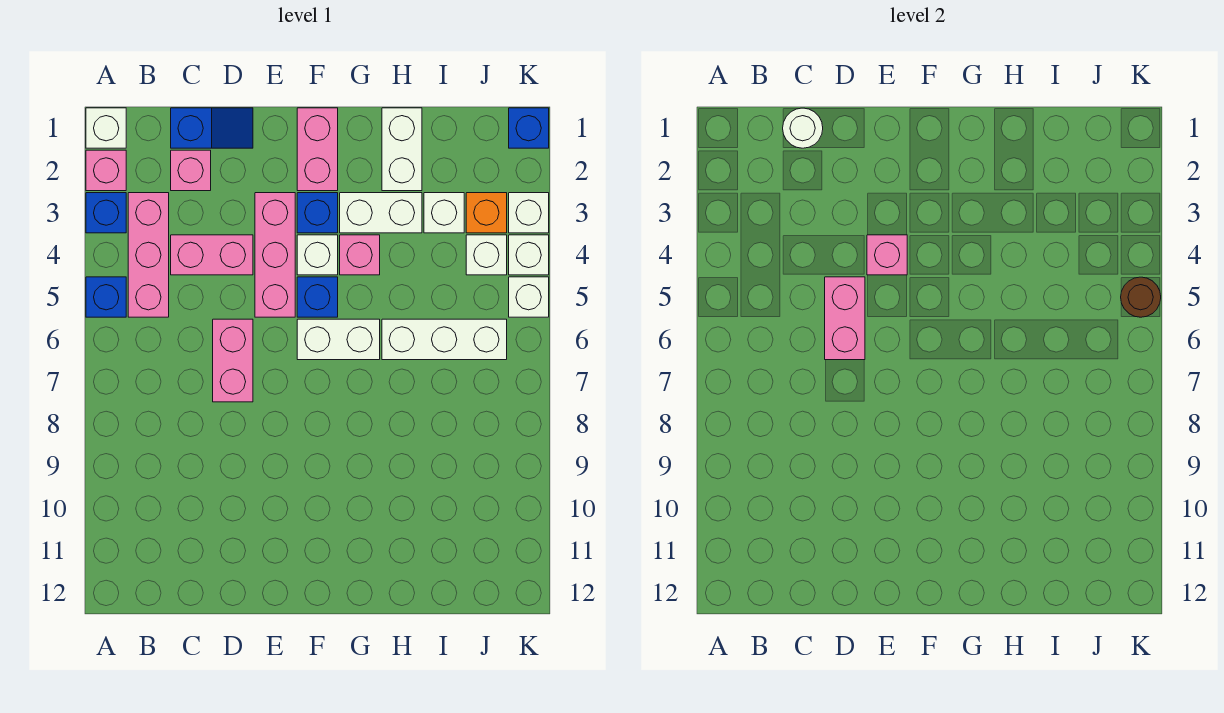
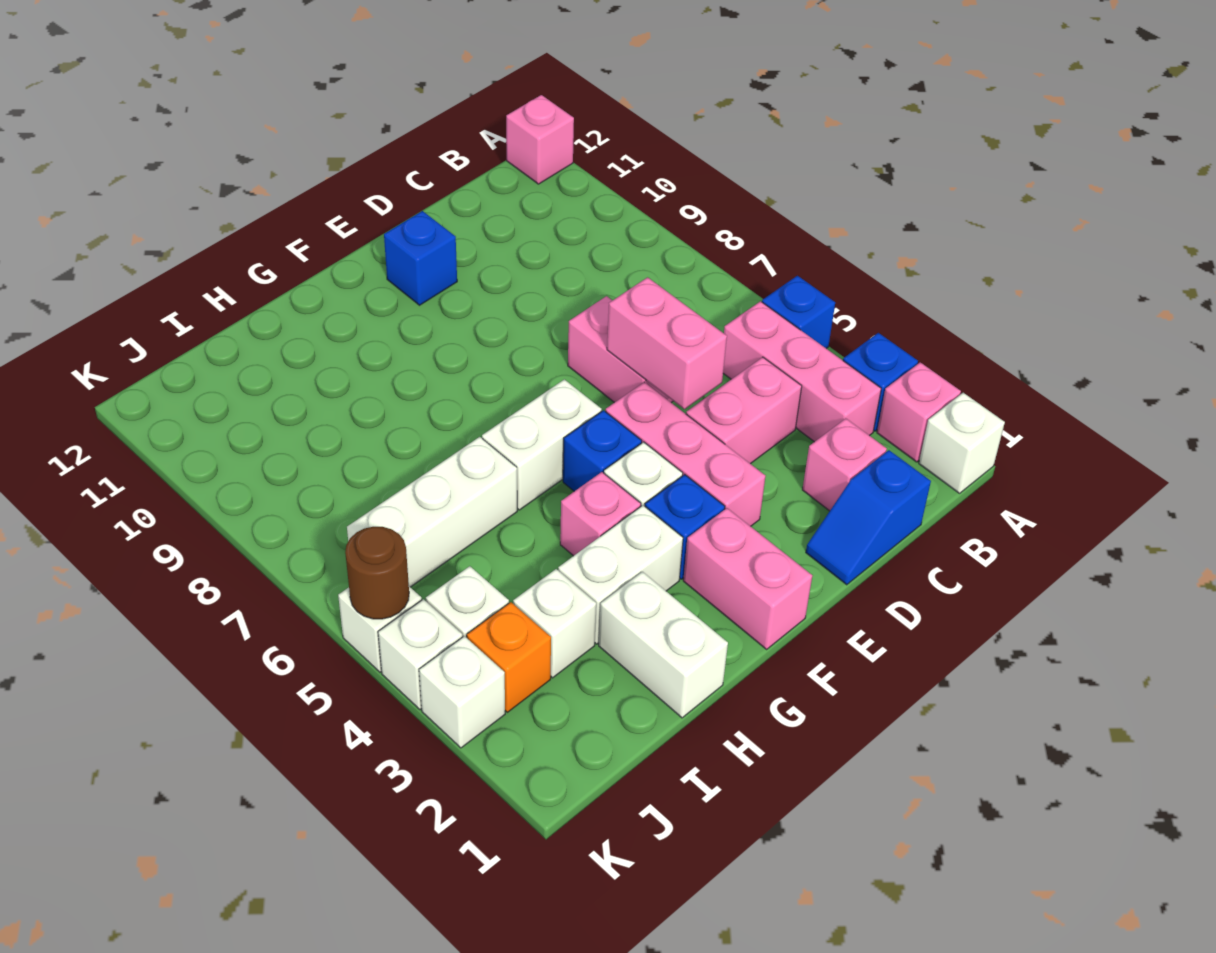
white 1x1 round brick [783,108,823,148] -> none
pink 1x1 brick [867,235,907,275] -> pink 1x1 brick moved to [506,95,574,184]
blue 1x1 brick [509,108,549,148] -> blue 1x1 brick moved to [384,211,457,305]

